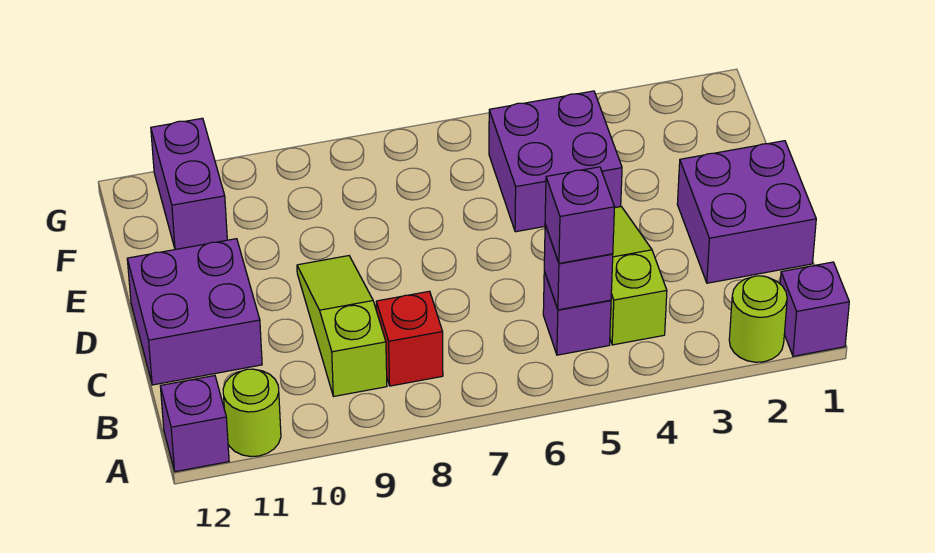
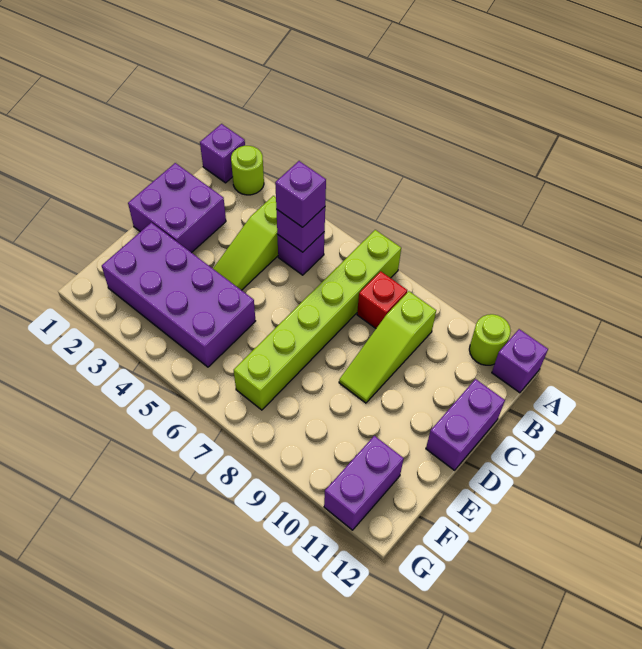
none -> lime 1x6 brick [234,230,401,410]
purple 2x2 brick [127,239,262,385] -> purple 1x2 brick [426,379,505,470]
purple 2x2 brick [489,91,622,232] -> purple 2x4 brick [102,223,255,367]

